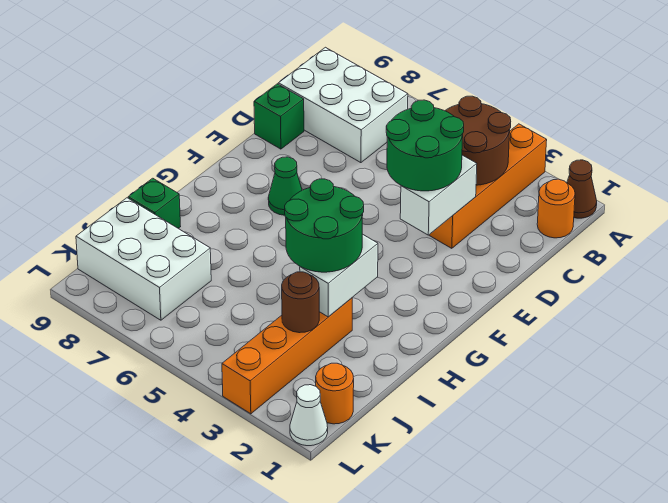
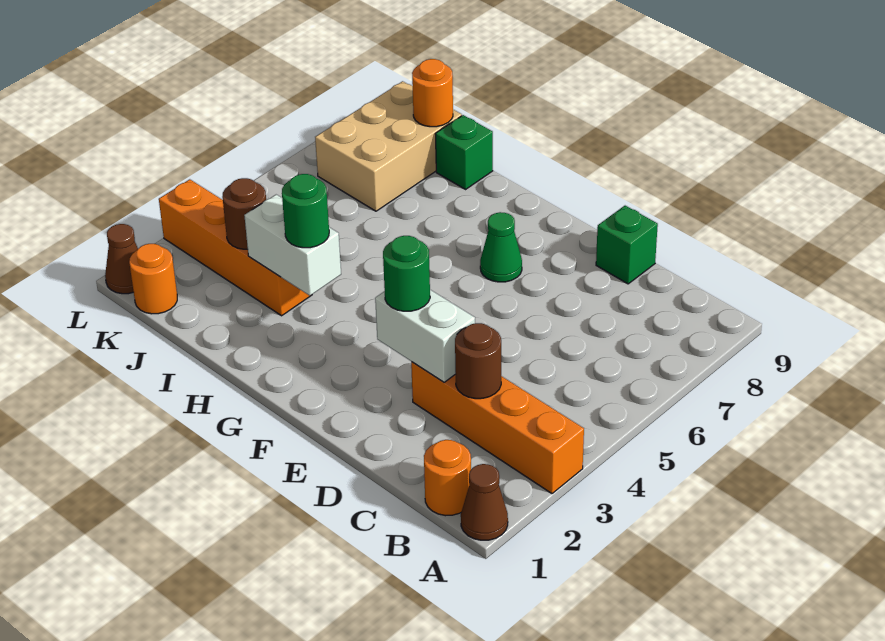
brown 2x2 round brick [445,96,511,185] -> brown 1x1 round brick [455,323,501,399]
white 2x3 brick [278,47,408,163] -> none
green 2x2 round brick [386,100,464,191] -> green 1x1 round brick [383,236,430,311]
green 2x2 round brick [285,179,364,272] -> green 1x1 round brick [282,174,329,248]
white 2x3 brick [76,198,211,320] -> tan 2x3 brick [315,81,462,211]
none -> orange 1x1 round brick [412,59,453,127]
white 1x1 cone [290,385,328,446] -> brown 1x1 cone [105,224,138,294]

